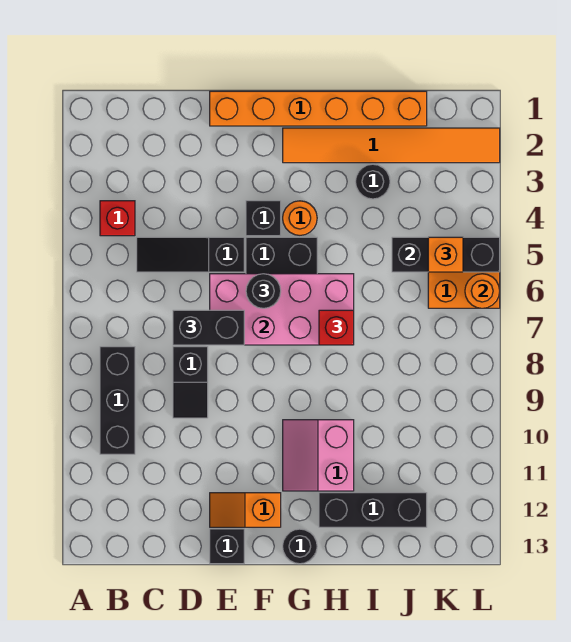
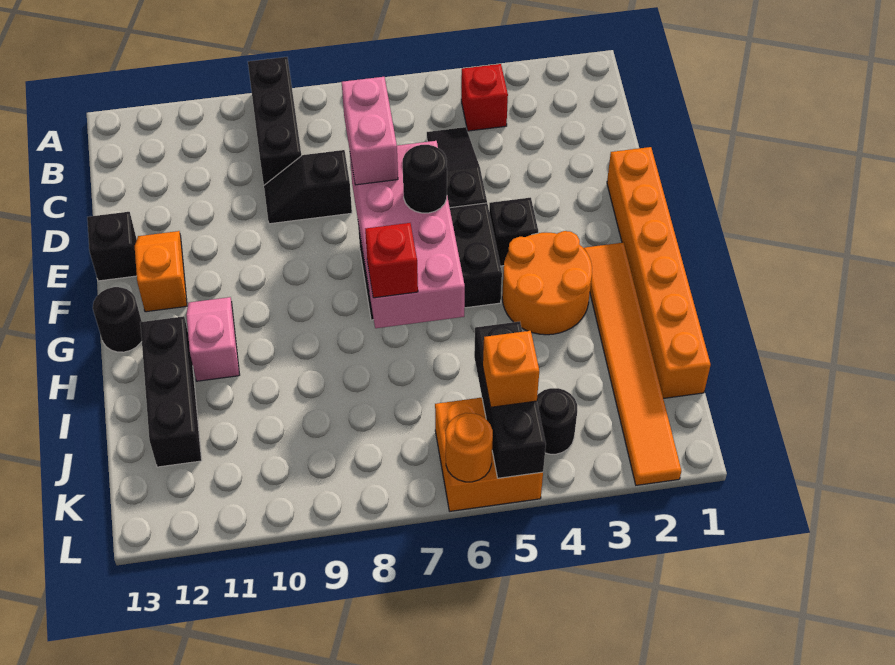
black 1x3 brick [100,347,135,454] -> black 1x3 brick turned to [248,57,301,185]
black 1x2 brick [173,310,244,345] -> pink 1x2 brick [342,77,398,185]
orange 1x1 round brick [283,201,317,235] -> orange 2x2 round brick [502,231,592,335]
pink 2x2 slope [283,420,354,491] -> pink 1x2 slope [186,297,240,381]
black 1x1 round brick [355,164,390,199] -> black 1x1 round brick moved to [537,388,577,454]

